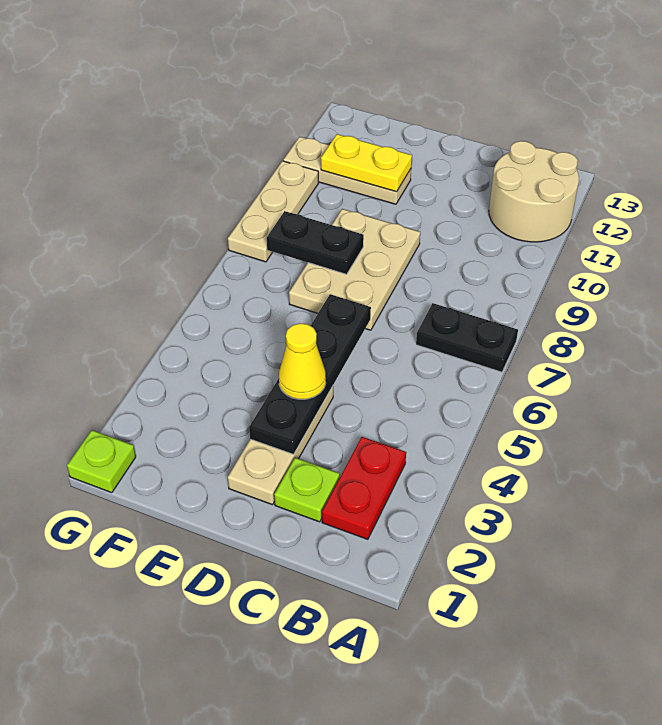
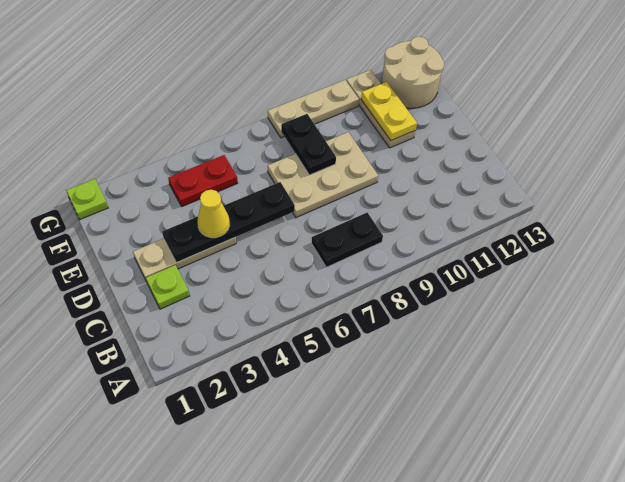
black 1x2 plate [416,303,518,372] -> black 1x2 plate turned to [312,212,383,267]
tan 2x2 round brick [489,141,579,242] -> tan 2x2 round brick moved to [381,37,444,108]
red 1x2 plate [322,437,406,539] -> red 1x2 plate moved to [168,155,238,206]

